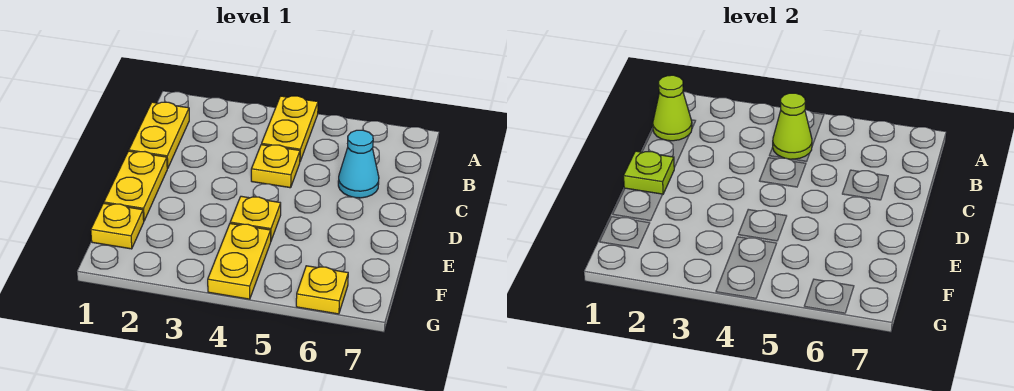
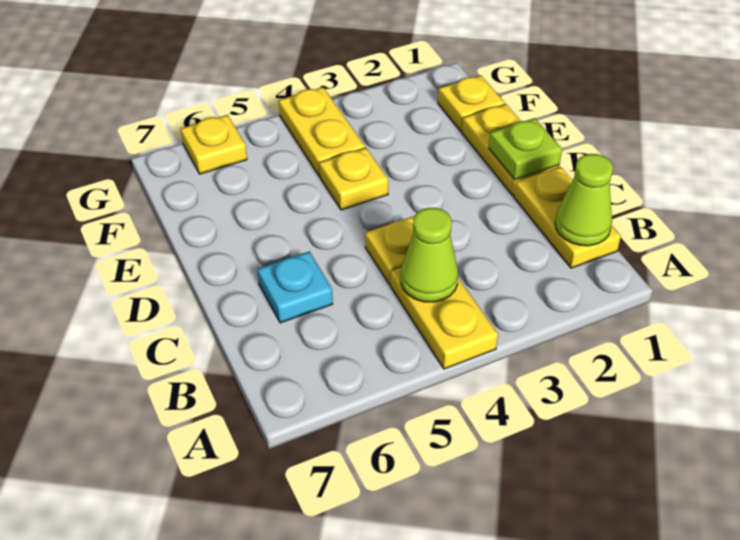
cyan 1x1 cone [338,130,379,198] -> cyan 1x1 plate [257,251,333,323]

